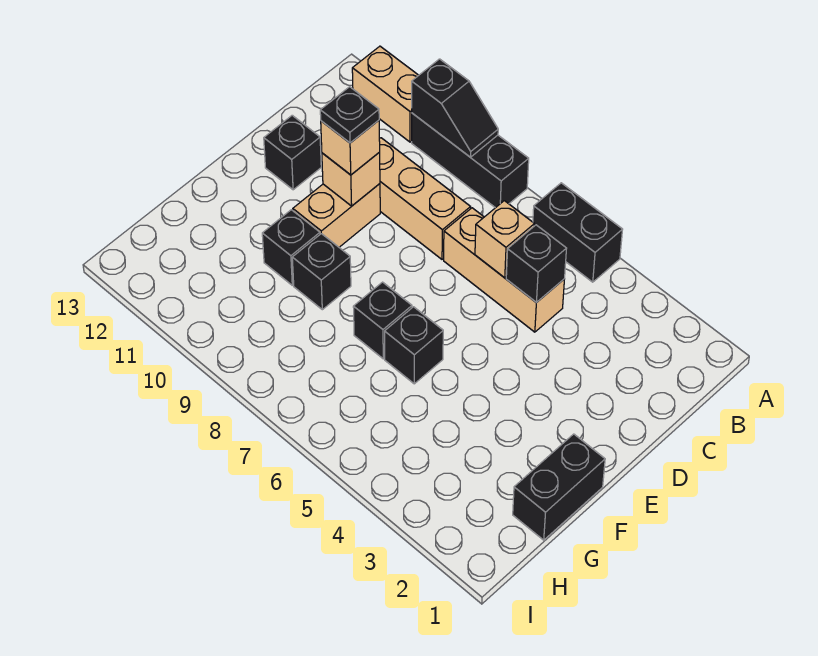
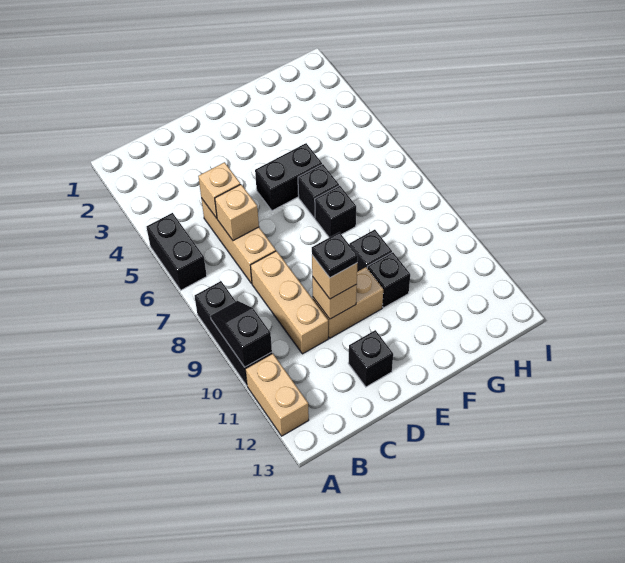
black 1x1 brick [506,225,567,303] -> tan 1x1 brick [198,162,241,218]
black 1x2 brick [513,434,605,540] -> black 1x2 brick moved to [255,143,322,211]

